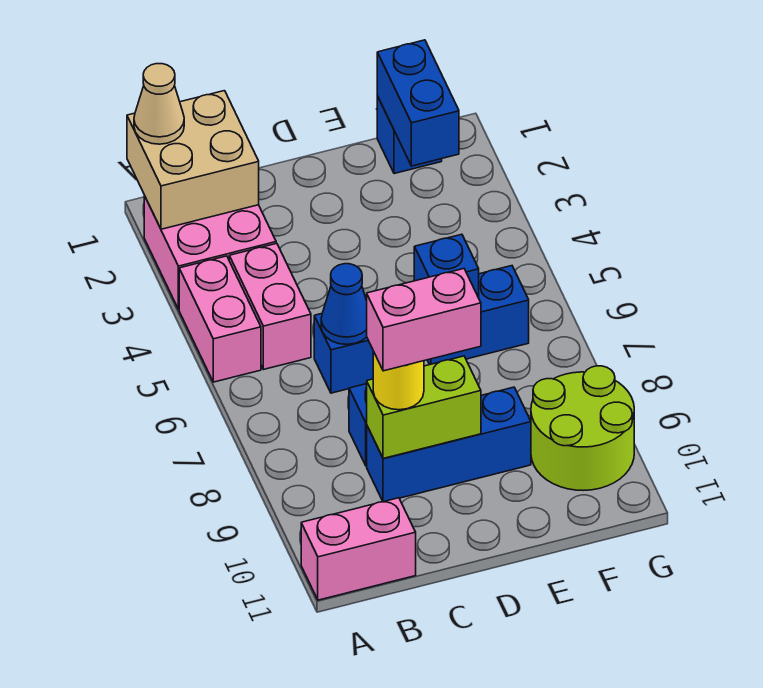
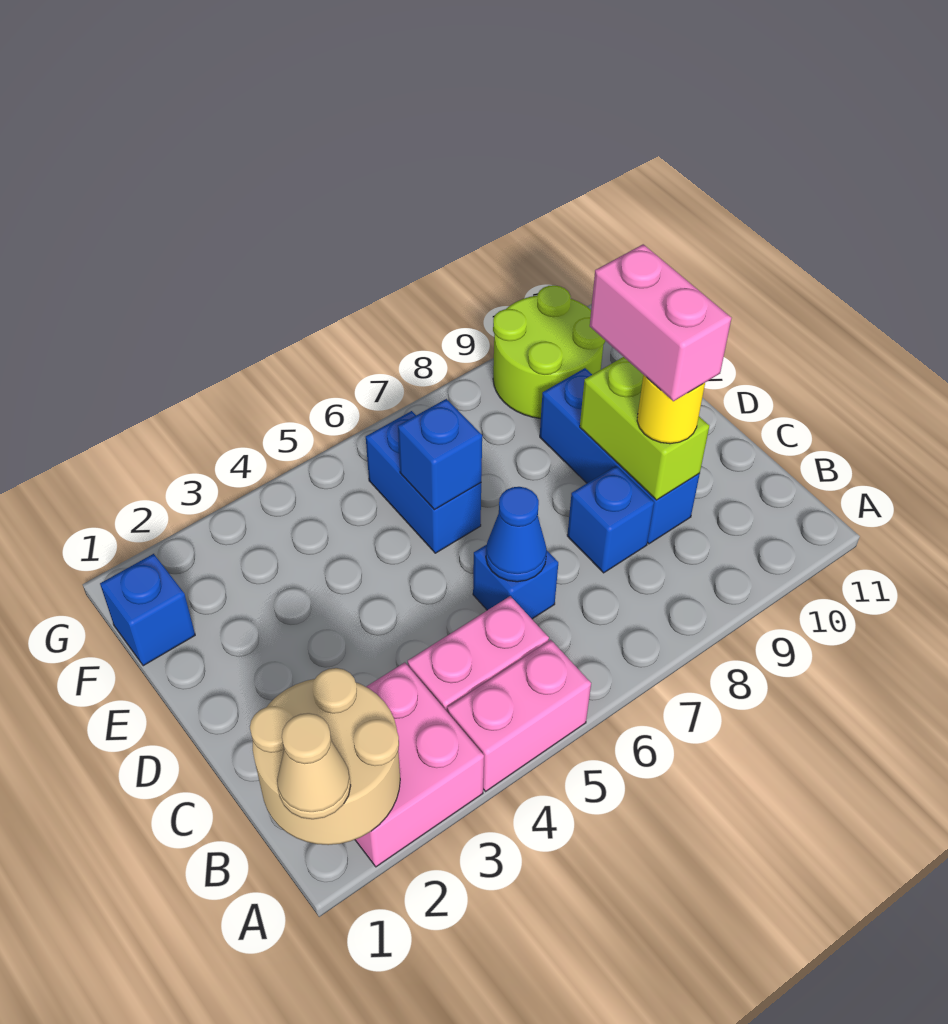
tan 2x2 brick [127,91,259,229] -> tan 2x2 round brick [250,668,400,845]
pink 1x2 brick [301,498,416,600] -> none
blue 1x2 brick [377,40,459,166] -> none

